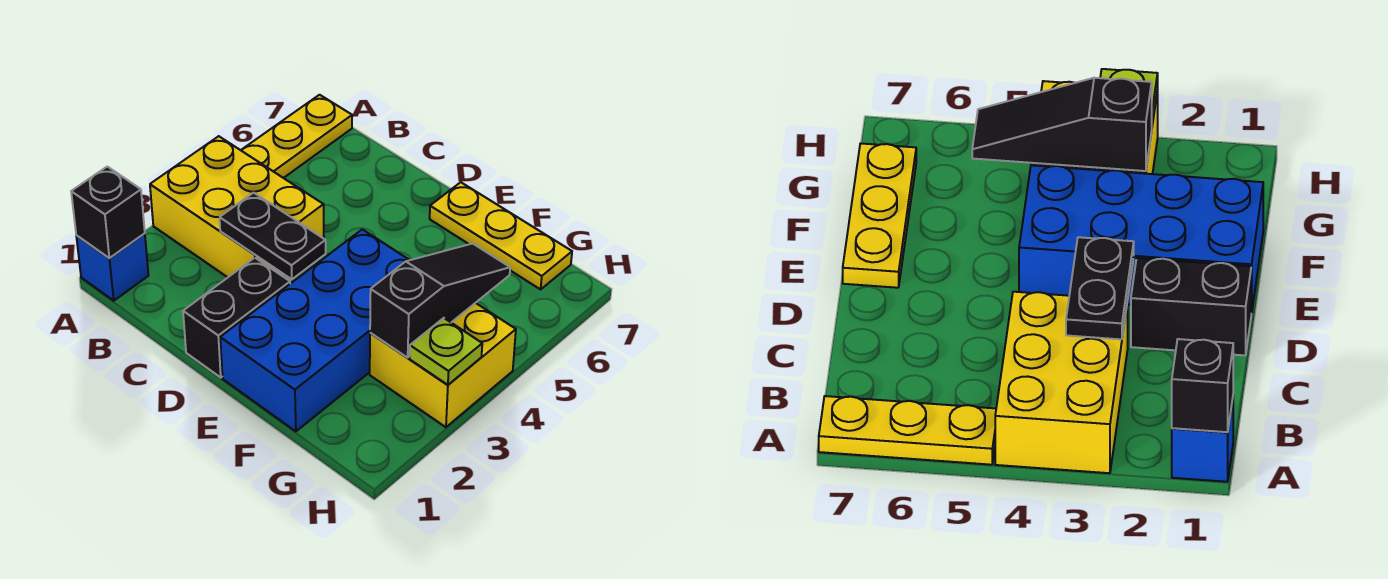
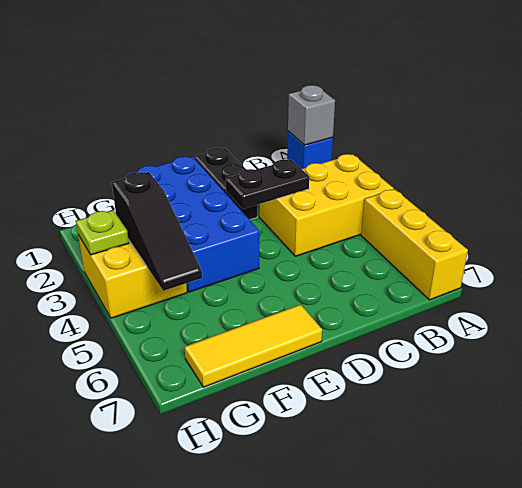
black 1x1 brick [71,167,145,258] -> grey 1x1 brick [288,85,335,145]
yellow 1x3 plate [241,95,352,178] -> yellow 1x3 brick [361,189,468,300]
yellow 1x3 plate [430,182,572,289] -> yellow 1x3 tile [184,305,322,387]

